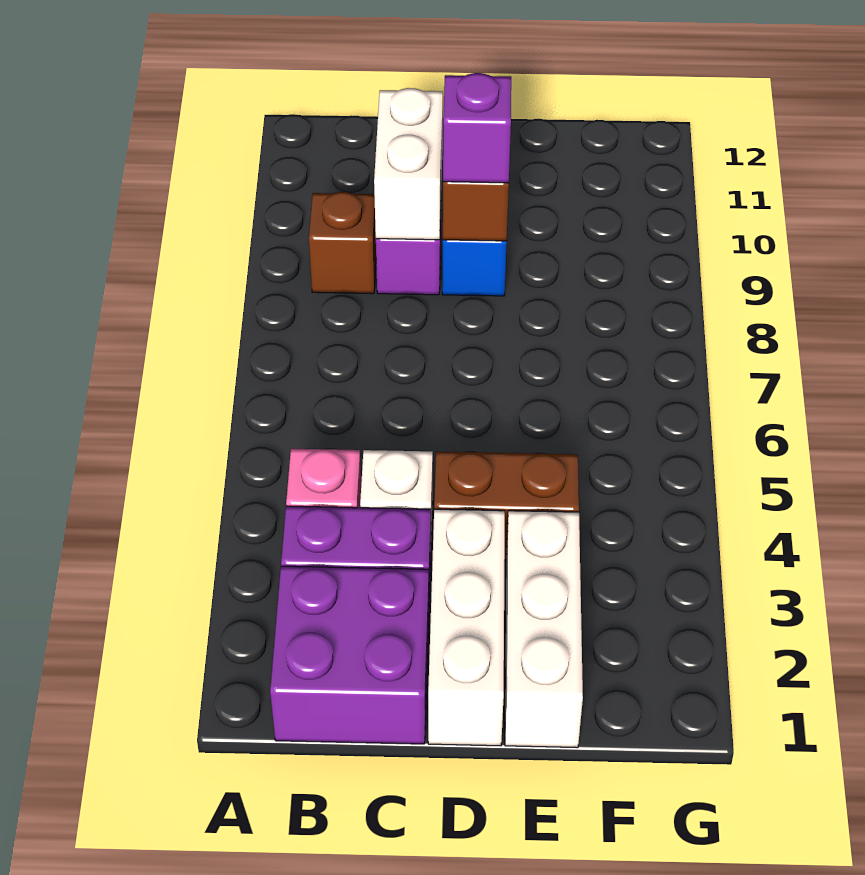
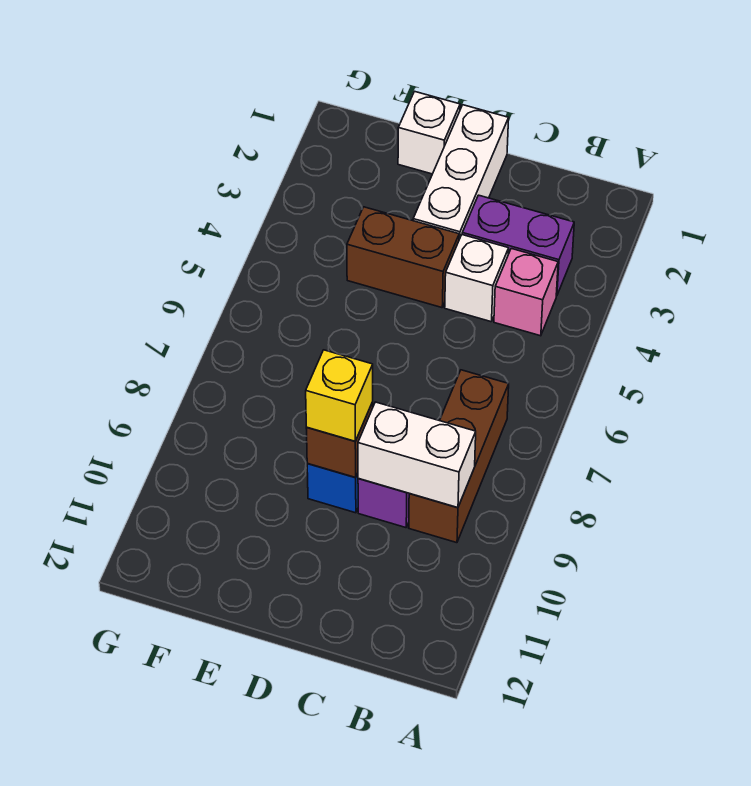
purple 2x2 brick [270,566,429,744] -> none
brown 1x1 brick [309,192,376,294] -> brown 1x3 brick [409,370,509,543]
white 1x2 brick [374,88,443,240] -> white 1x2 brick turned to [358,402,476,508]
purple 1x1 brick [443,73,511,183] -> yellow 1x1 brick [306,350,373,441]
white 1x3 brick [505,511,583,748] -> white 1x1 brick [398,91,460,174]

